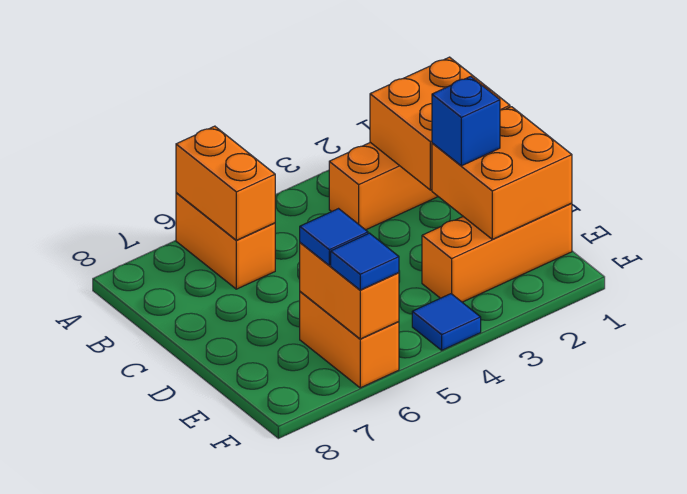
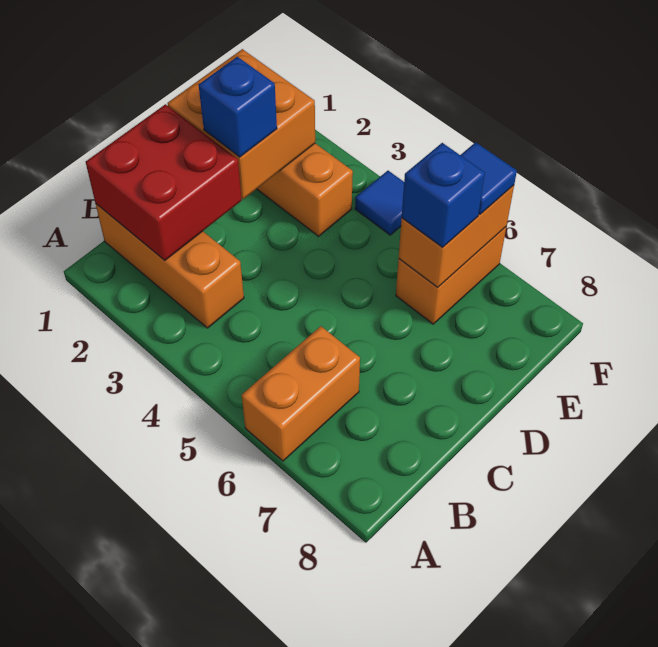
orange 1x2 brick [176,126,275,240] -> none
orange 2x2 brick [370,57,510,190] -> red 2x2 brick [86,104,242,260]
blue 1x1 tile [300,209,368,265] -> blue 1x1 brick [402,143,485,248]

